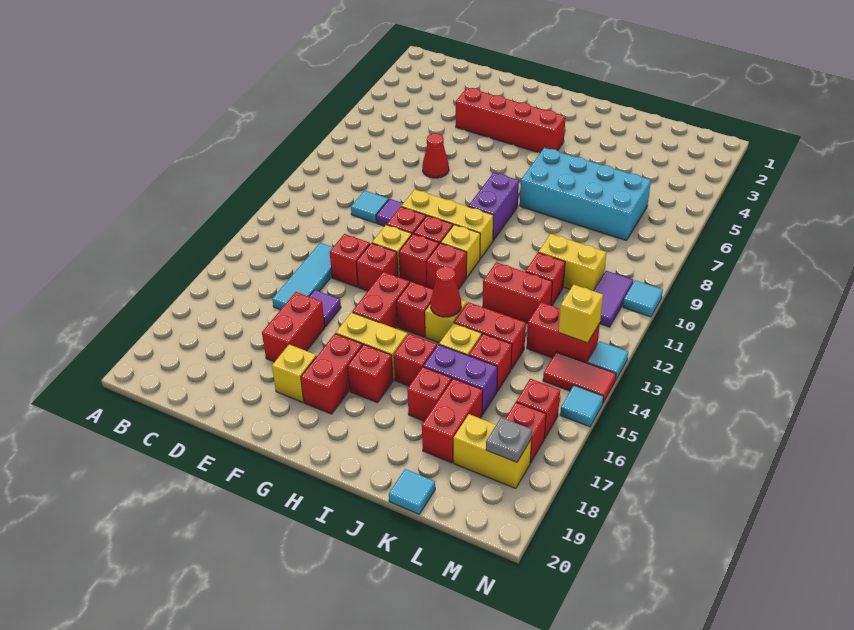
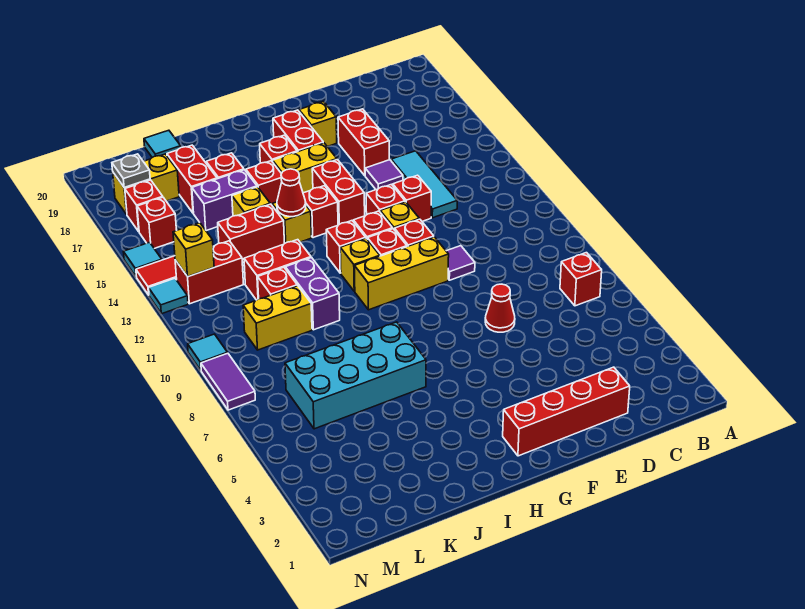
cyan 1x1 tile [351,190,389,223] -> none
red 1x4 brick [456,87,566,153] -> red 1x4 brick moved to [503,367,630,456]
purple 1x2 brick [468,172,519,240] -> purple 1x2 brick moved to [285,258,340,330]
red 1x1 brick [469,334,512,391] -> red 1x1 brick moved to [560,253,602,306]
purple 1x2 tile [594,271,633,327] -> purple 1x2 tile moved to [201,353,255,410]

